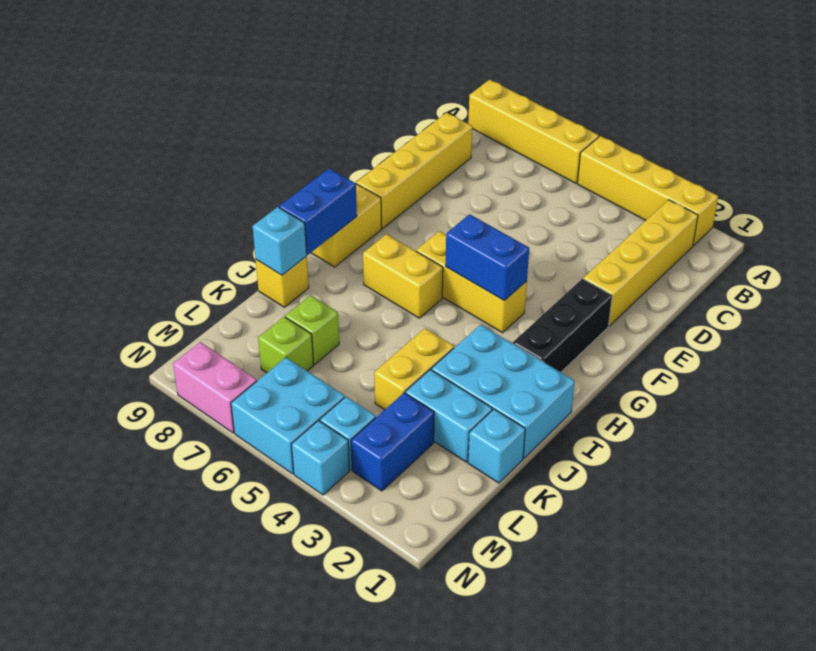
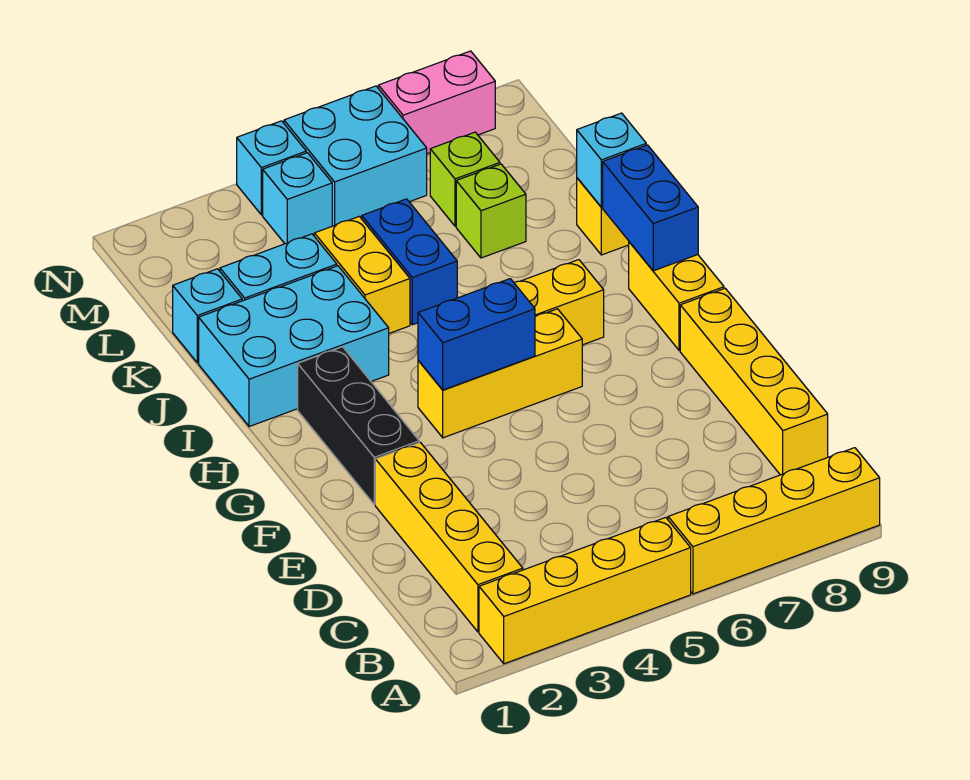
blue 1x2 brick [351,393,434,491] -> blue 1x2 brick moved to [362,199,457,325]

